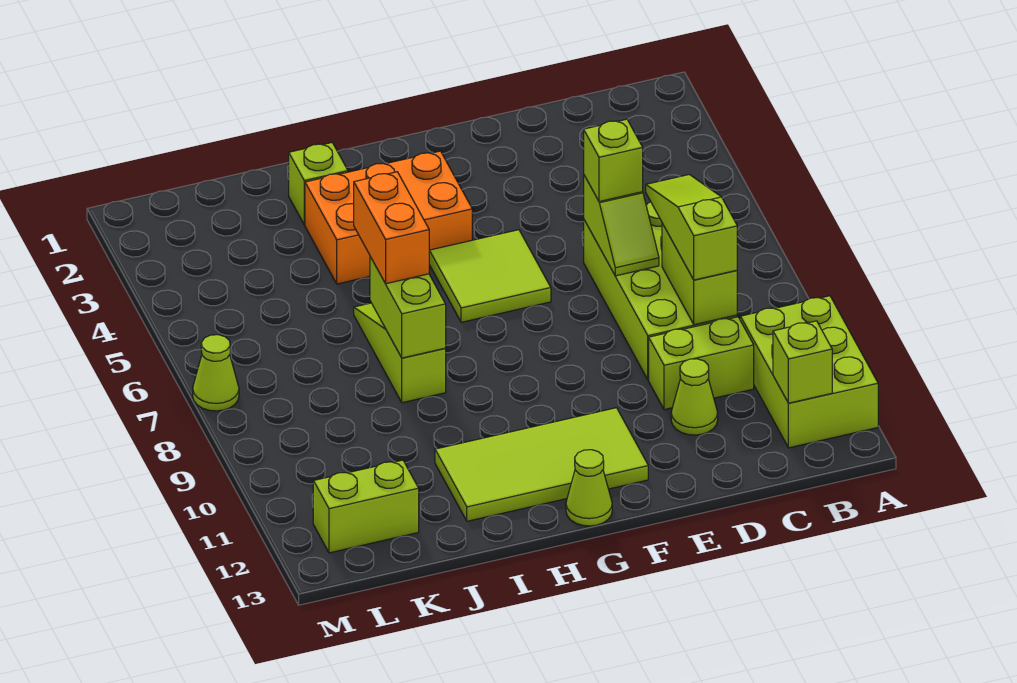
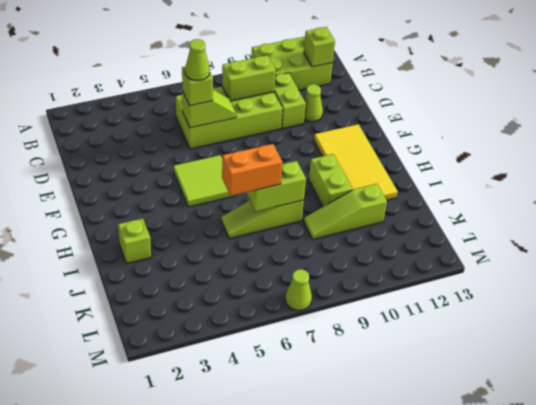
lime 1x3 slope [646,174,737,280] -> lime 1x3 slope moved to [303,184,387,239]
lime 2x4 tile [435,408,648,521] -> yellow 2x4 tile [314,124,398,200]
orange 2x3 brick [305,151,472,284] -> none
lime 1x1 cone [566,450,612,526] -> lime 1x1 cone moved to [185,39,210,81]
lime 1x2 brick [313,460,419,553] -> lime 1x2 brick moved to [309,154,352,207]

